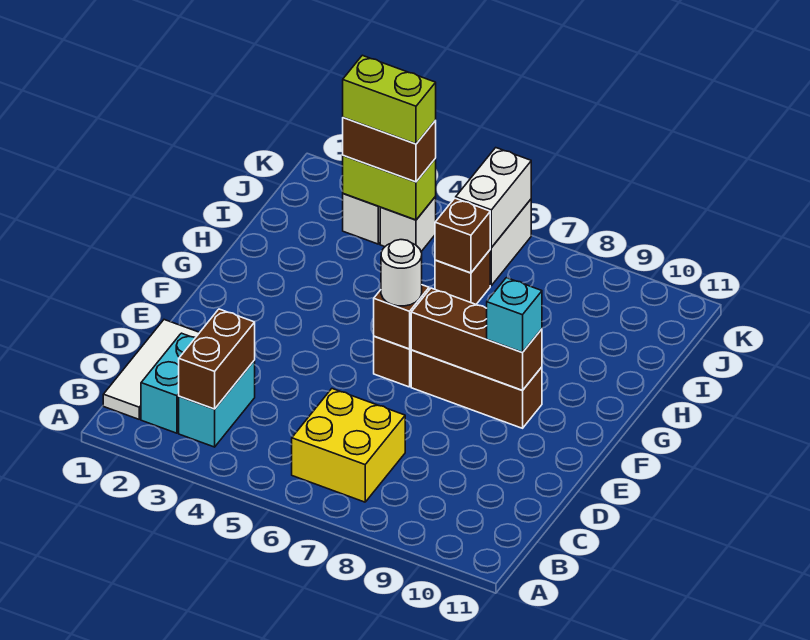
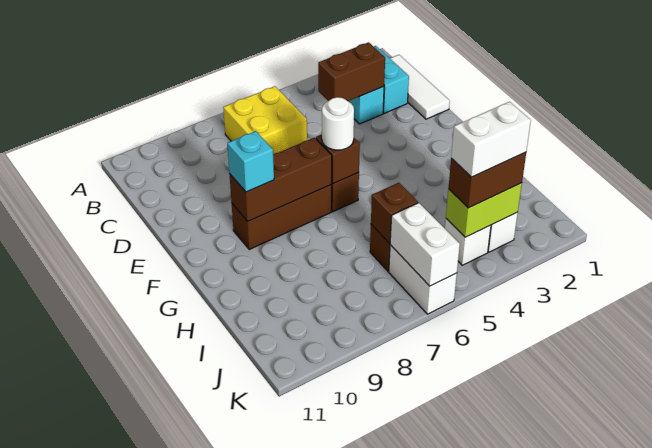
brown 1x2 brick [179,309,255,409] -> brown 1x2 brick turned to [318,42,385,101]
lime 1x2 brick [343,55,436,144] -> white 1x2 brick [451,102,531,177]

